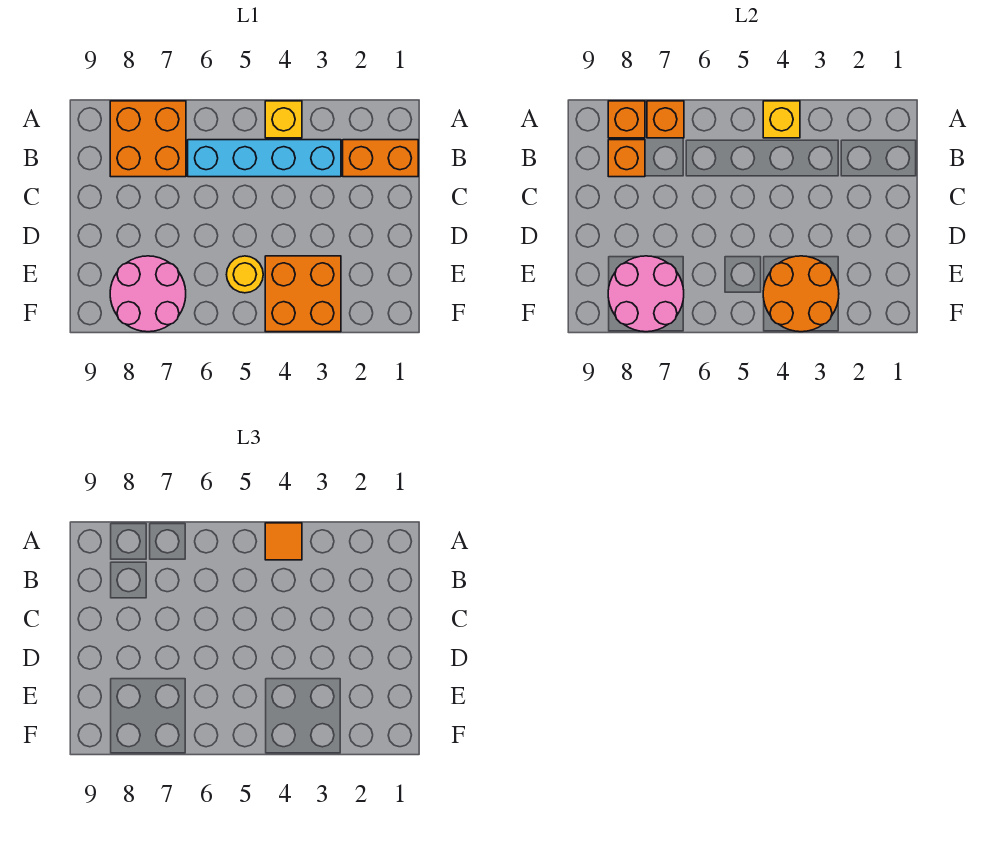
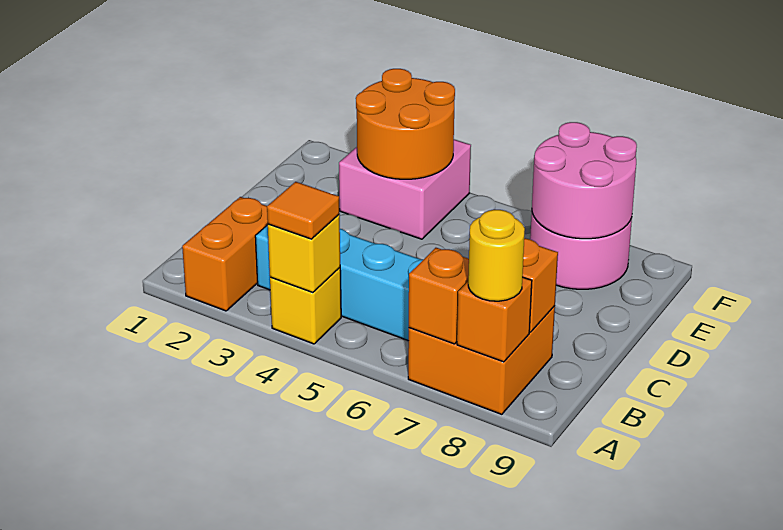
orange 1x2 brick [343,140,418,177] -> orange 1x2 brick turned to [182,197,268,311]
orange 2x2 brick [265,256,341,332] -> pink 2x2 brick [339,139,471,239]
yellow 1x1 round brick [227,256,263,293] -> yellow 1x1 round brick moved to [468,210,525,301]

